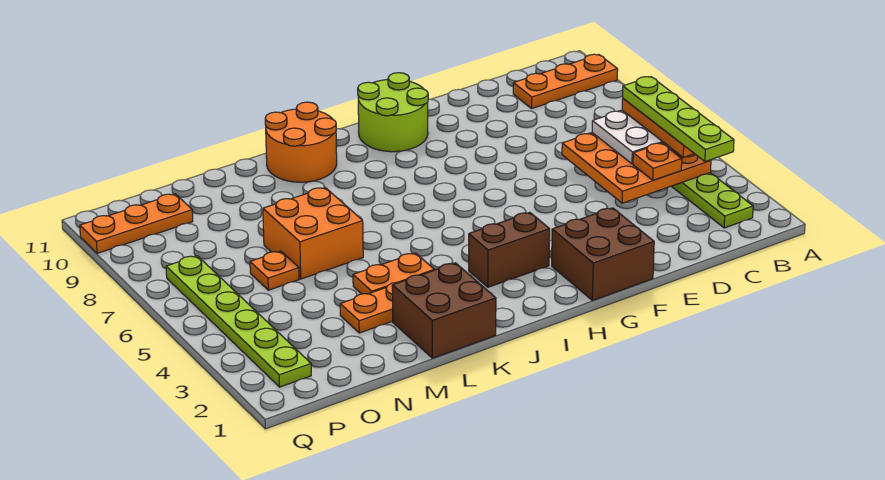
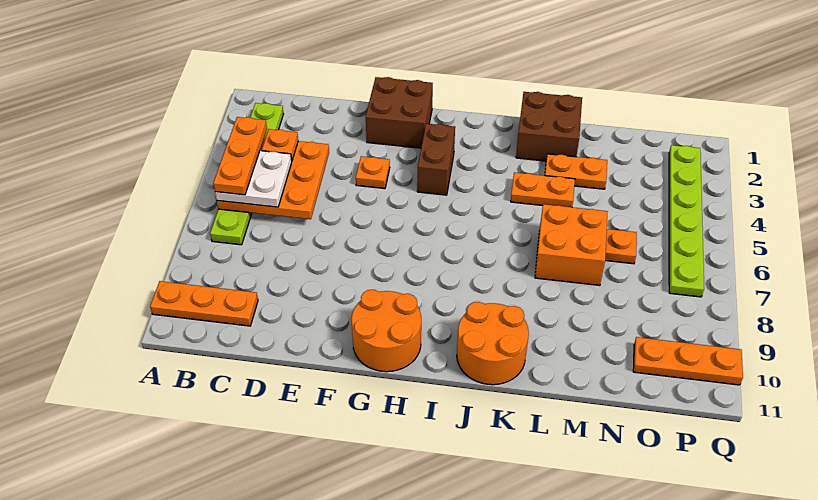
lime 1x4 plate [623,77,734,162] -> none
none -> orange 1x1 plate [356,156,390,189]
lime 2x2 round brick [358,73,428,152] -> orange 2x2 round brick [352,290,421,372]
brown 1x2 brick [469,212,550,287] -> brown 1x2 brick turned to [417,124,455,195]

